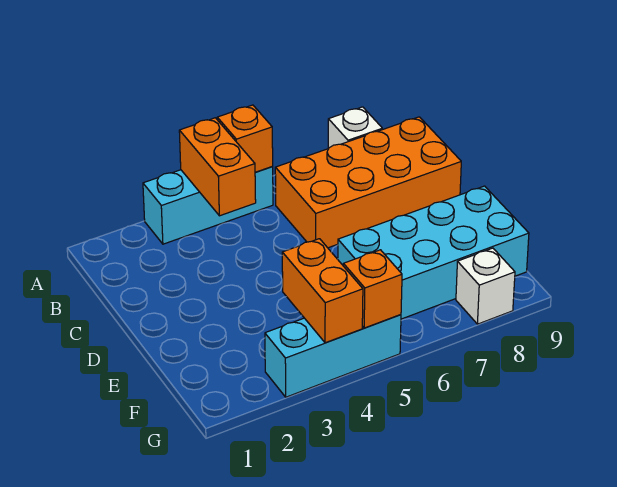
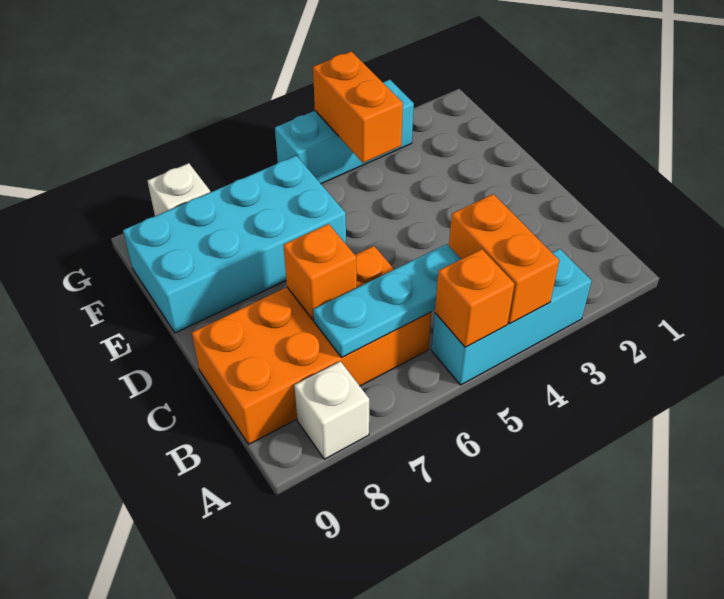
none -> cyan 1x3 plate [313,244,461,358]
orange 1x1 brick [343,250,402,328] -> orange 1x1 brick moved to [283,224,357,320]

